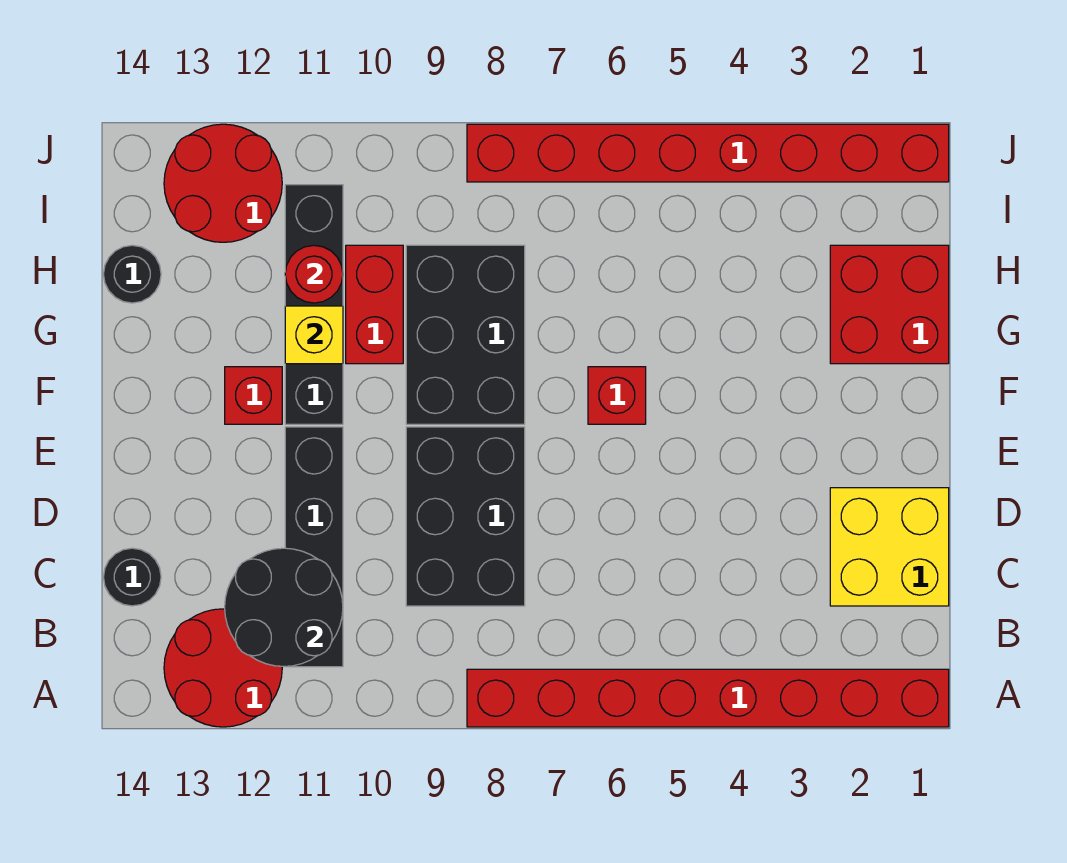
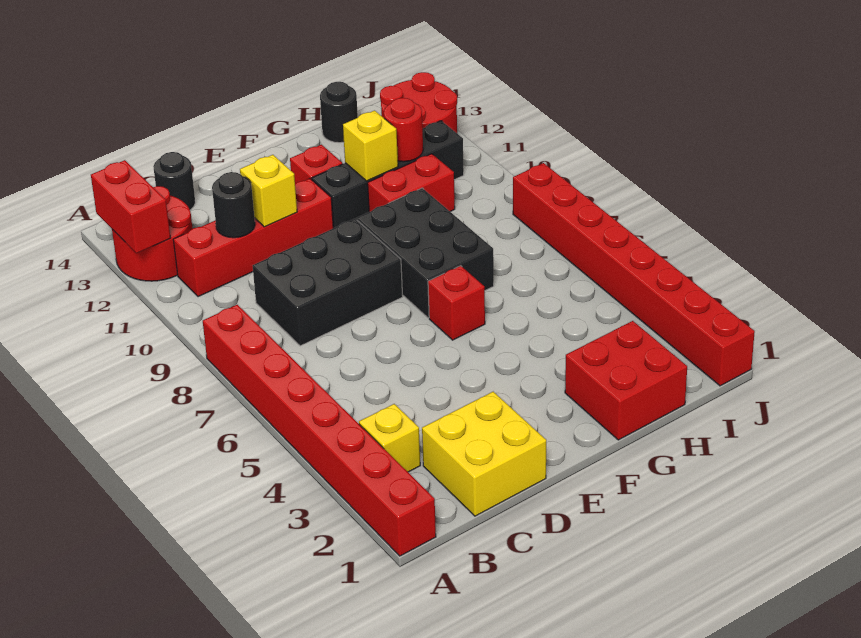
none -> red 1x2 brick [91,160,170,253]
none -> yellow 1x1 brick [359,404,420,472]
black 1x4 brick [285,427,343,667] -> red 1x4 brick [173,179,333,297]
black 2x2 round brick [225,548,343,667] -> black 1x1 round brick [212,172,255,238]
none -> yellow 1x1 brick [240,155,297,227]
black 2x3 brick [406,245,525,424] -> black 2x3 brick turned to [357,188,494,318]

